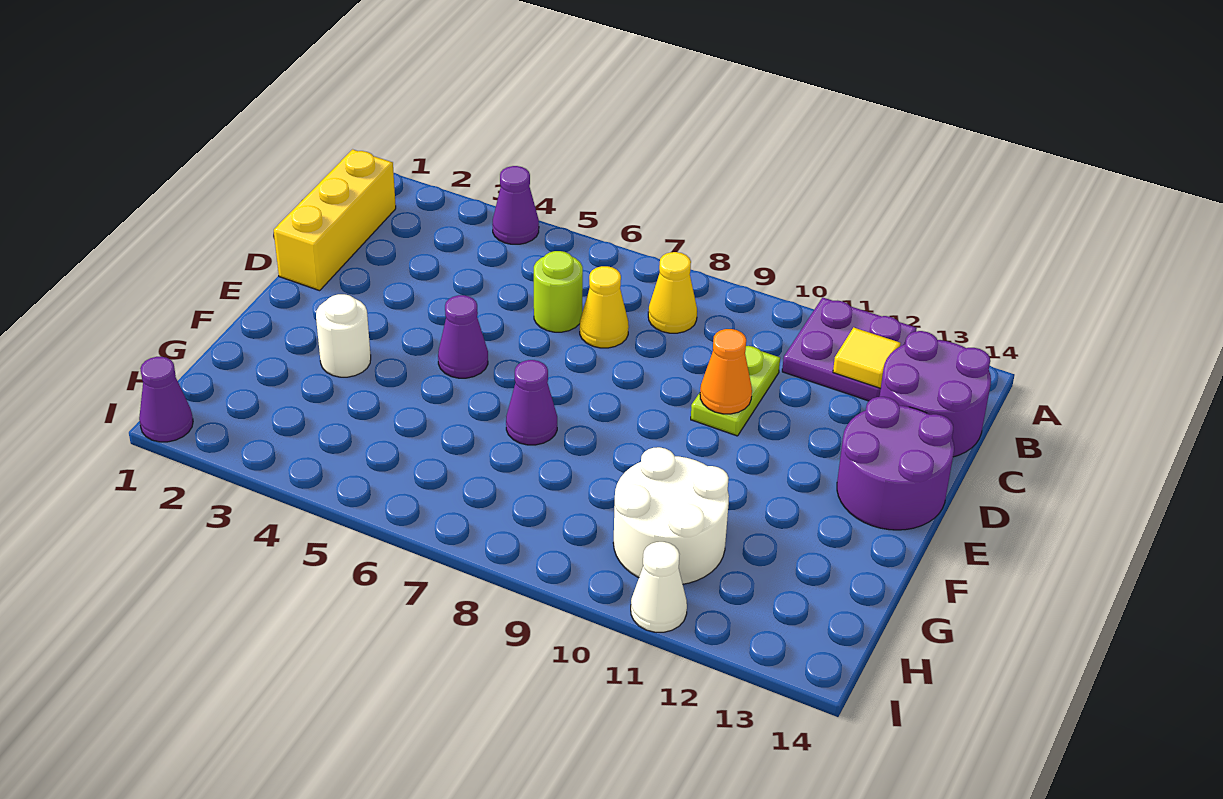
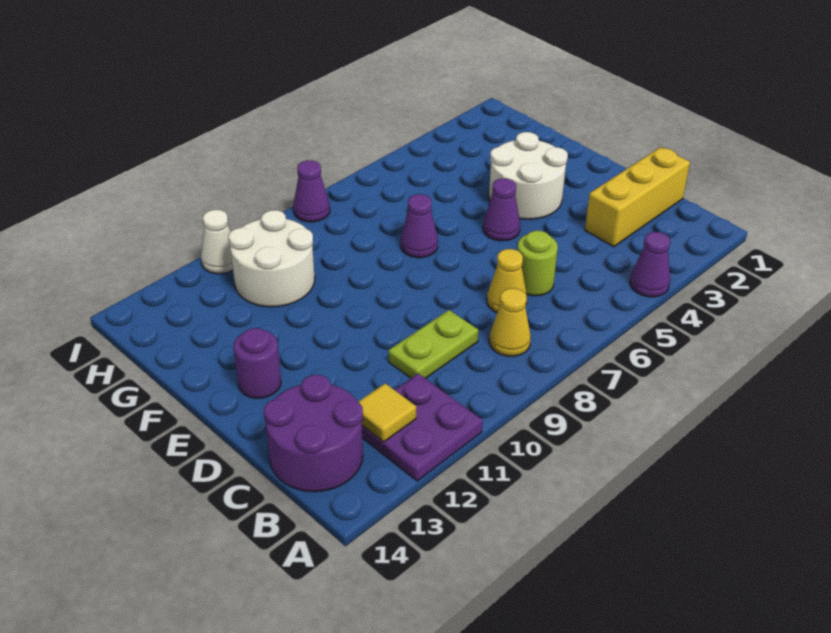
yellow 1x3 brick [274,149,396,291] -> yellow 1x3 brick turned to [585,147,690,247]
lime 1x2 plate [691,346,780,436] -> lime 1x2 plate turned to [389,310,478,378]
orange 1x1 cone [700,329,752,414] -> none
purple 2x2 round brick [837,397,954,530] -> purple 1x1 round brick [233,328,281,398]
white 1x1 round brick [316,294,371,377] -> white 2x2 round brick [489,132,568,219]
purple 1x1 cone [139,357,193,442] -> purple 1x1 cone moved to [293,160,330,222]

